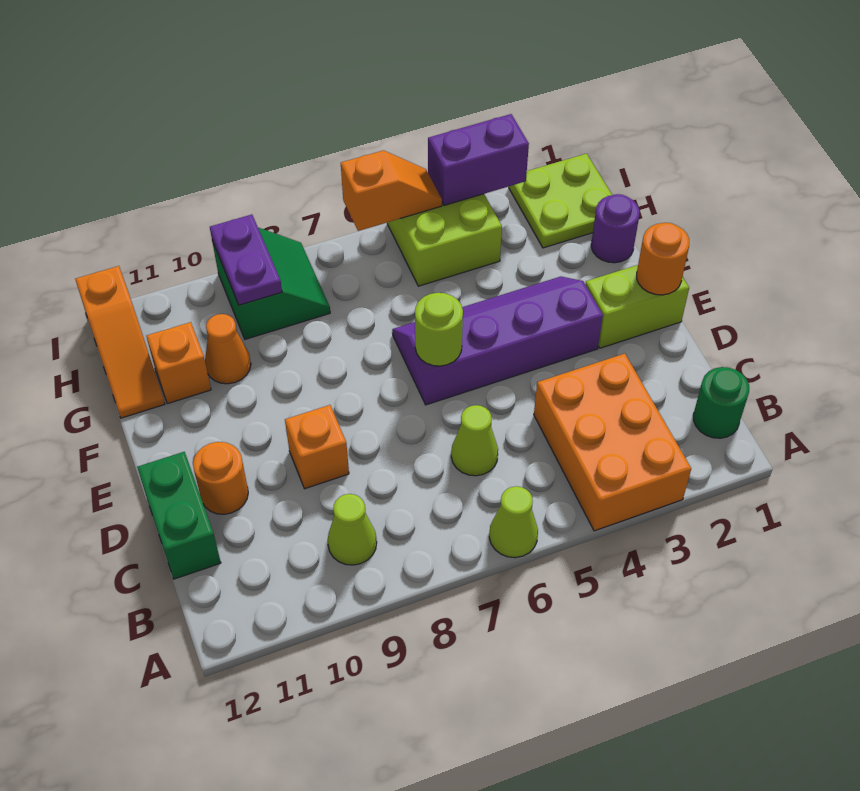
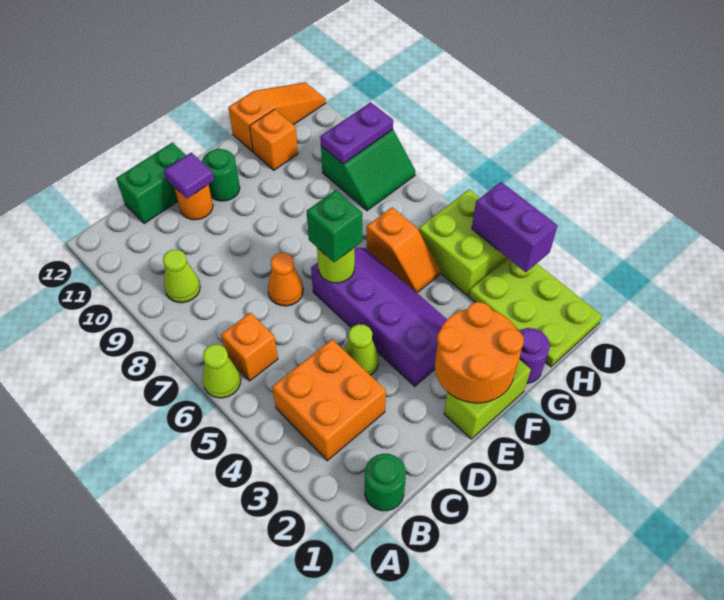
orange 2x3 brick [534,354,691,531] -> orange 2x2 brick [272,339,386,461]
lime 1x1 cone [451,405,498,476] -> lime 1x1 cone moved to [344,324,379,375]
orange 1x1 brick [285,405,349,489] -> orange 1x1 brick moved to [221,313,278,381]
none -> purple 1x1 tile [164,153,214,198]
lime 1x2 brick [585,265,689,348] -> lime 1x2 brick turned to [444,359,531,439]
orange 1x1 round brick [637,223,689,295] -> orange 2x2 round brick [435,302,524,403]
none -> green 1x1 brick [307,190,362,262]
none -> green 1x1 round brick [202,149,240,201]
orange 1x1 cone [205,314,251,384] -> orange 1x1 cone moved to [268,253,303,306]
orange 1x3 slope [75,266,165,418] -> orange 1x3 slope turned to [228,83,326,152]
lime 2x2 plate [509,154,612,248] -> lime 2x3 plate [469,258,602,367]
orange 1x2 slope [341,150,442,231] -> orange 1x2 slope moved to [367,207,440,293]

